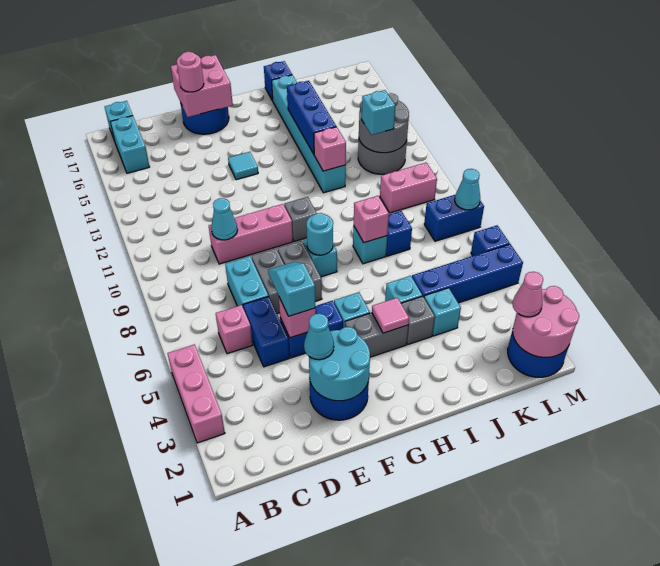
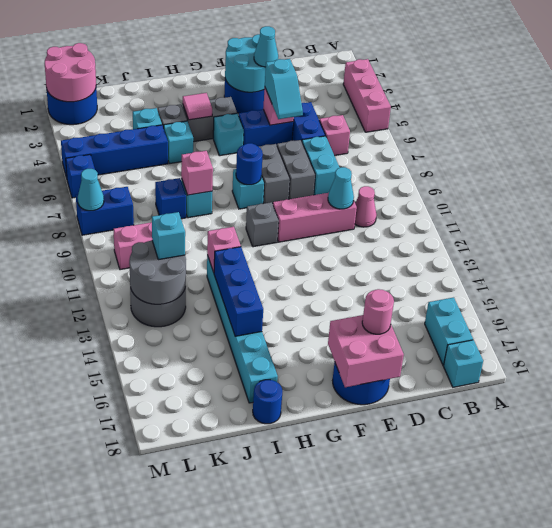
cyan 1x1 tile [228,152,258,180] -> none
cyan 1x1 round brick [306,213,333,255] -> blue 1x1 round brick [236,143,263,185]
blue 1x1 brick [264,61,292,101] -> blue 1x1 round brick [253,380,282,424]
pink 1x1 cone [513,272,543,317] -> pink 1x1 cone moved to [355,186,376,227]

